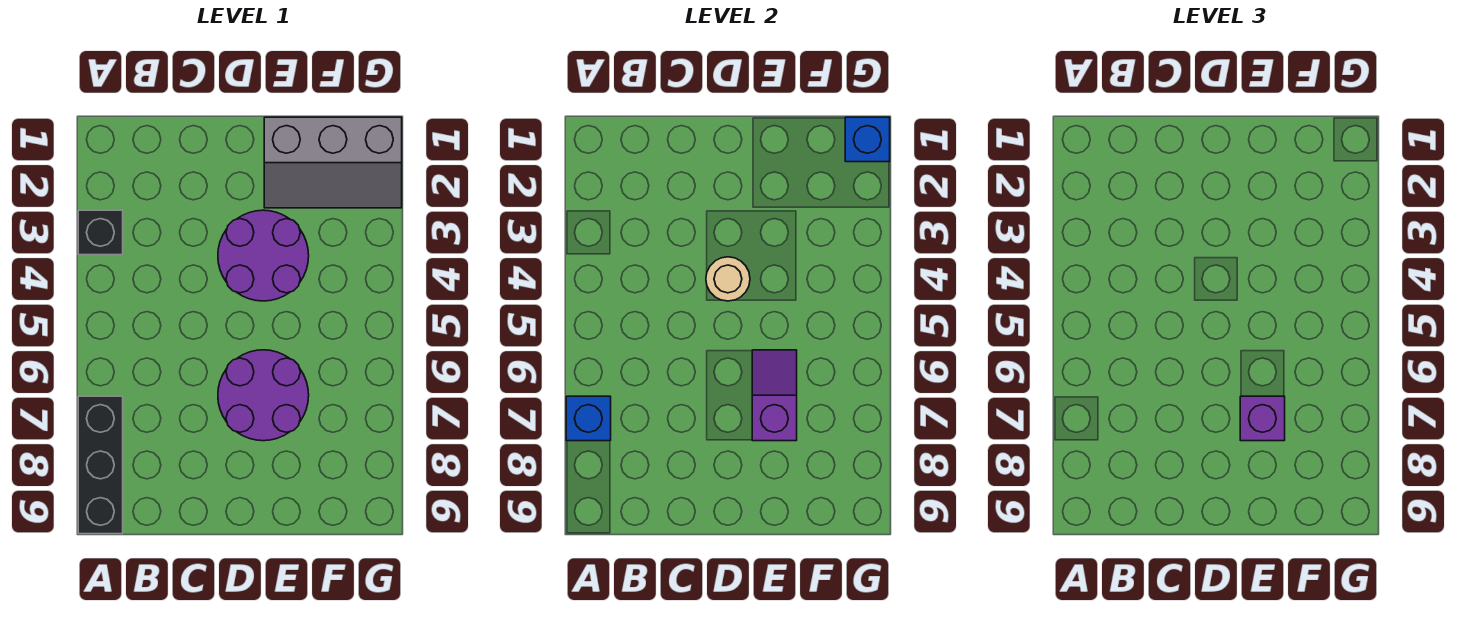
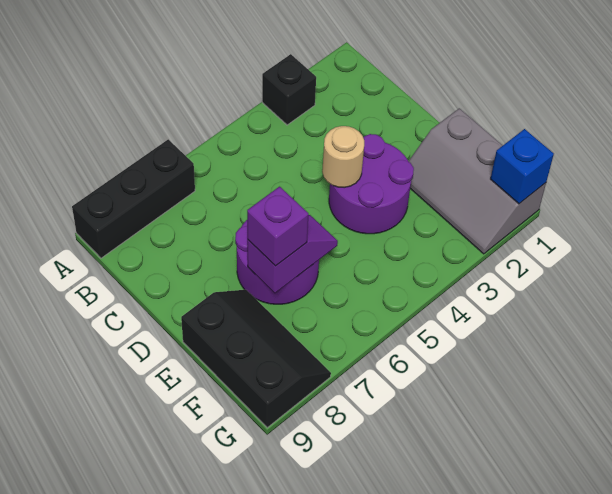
blue 1x1 brick [566,396,611,441] -> none
none -> black 2x3 slope [181,290,331,428]

